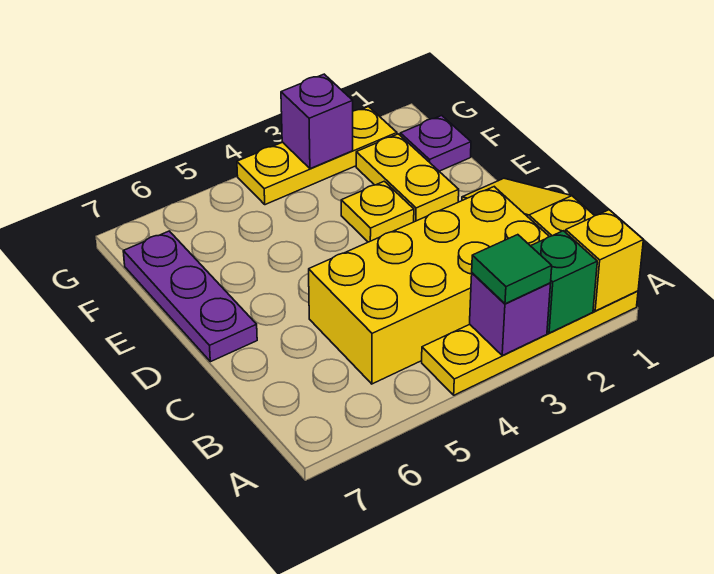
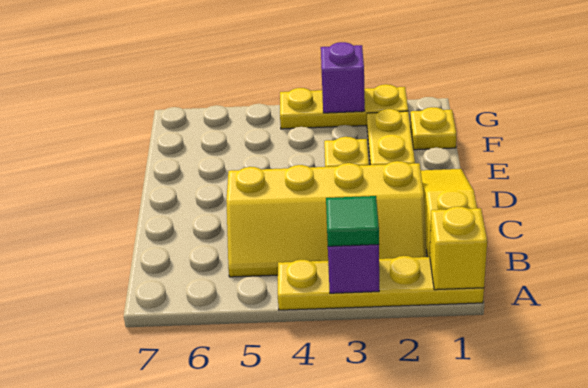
green 1x1 brick [531,231,597,333] -> none
yellow 2x4 brick [309,187,549,384] -> yellow 2x4 slope [226,161,427,277]
purple 1x3 plate [123,231,257,362] -> none
purple 1x1 plate [400,116,471,171] -> yellow 1x1 plate [410,107,456,150]

